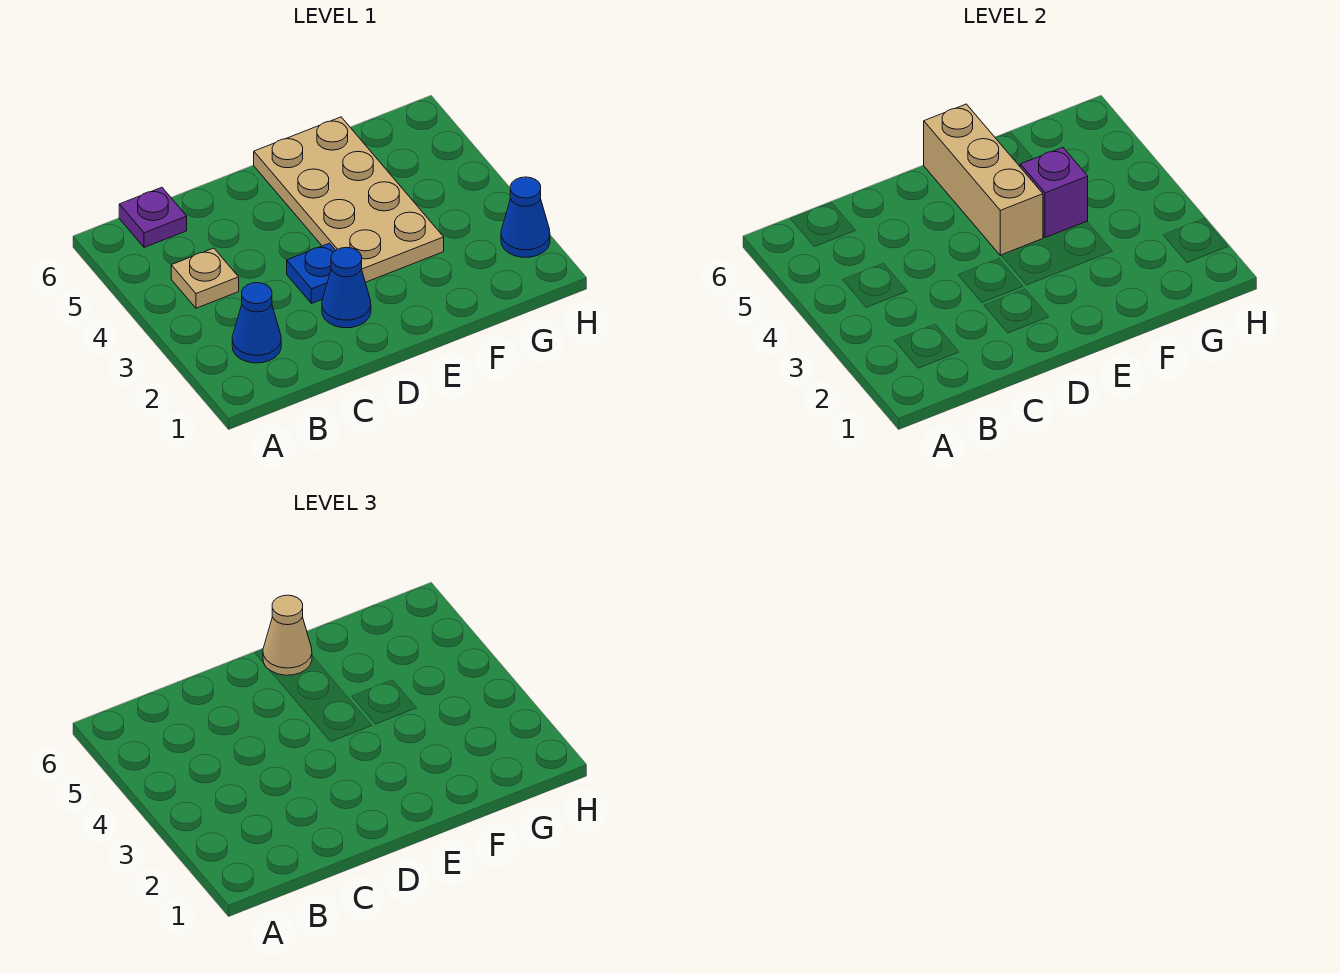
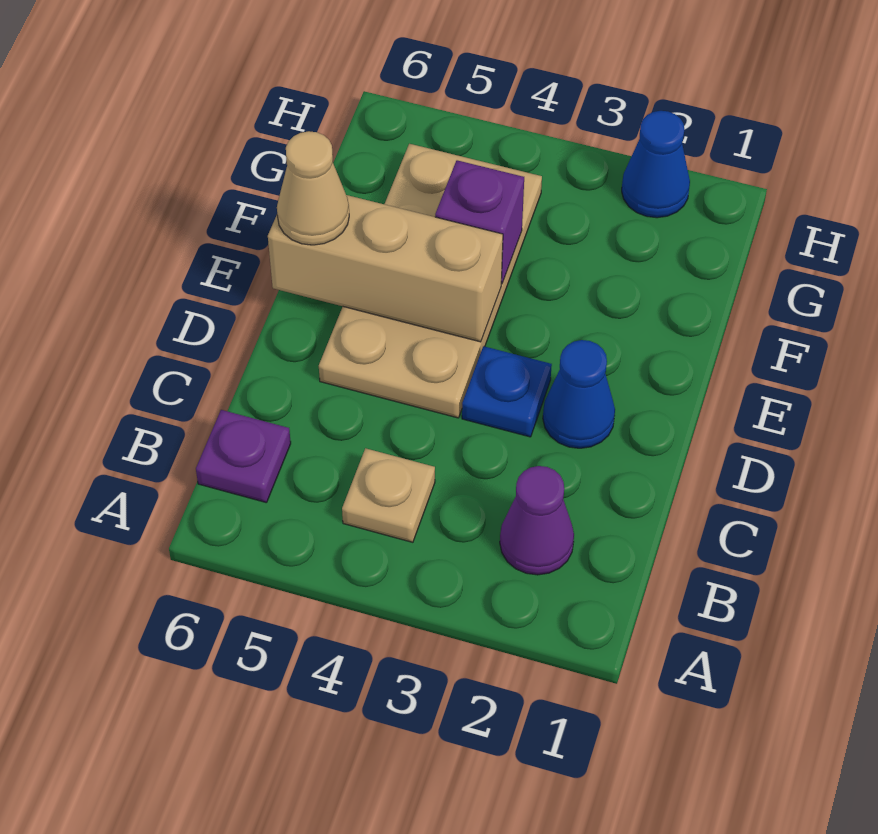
blue 1x1 cone [232,283,281,363] -> purple 1x1 cone [500,466,574,575]
tan 2x4 plate [254,117,444,282] -> tan 2x4 plate turned to [319,144,542,418]

